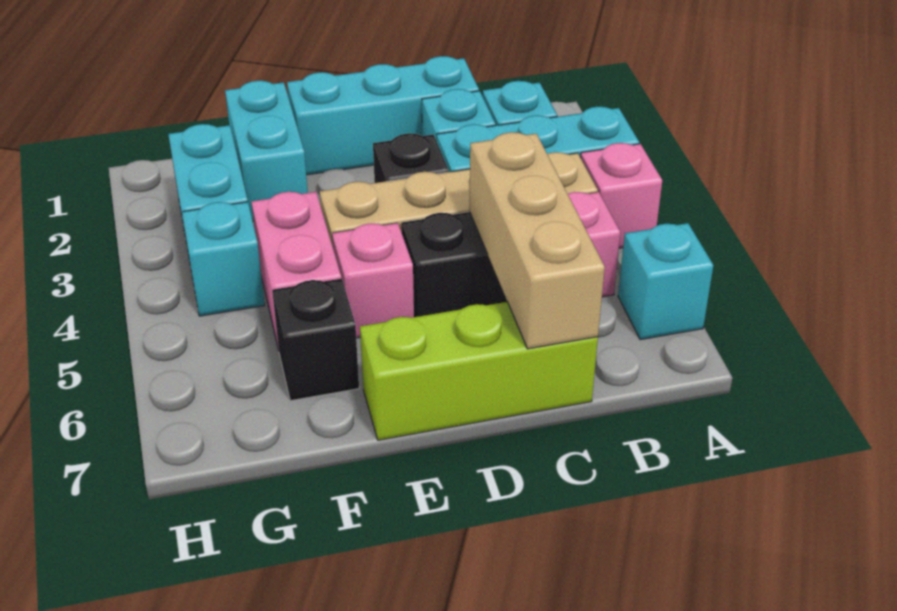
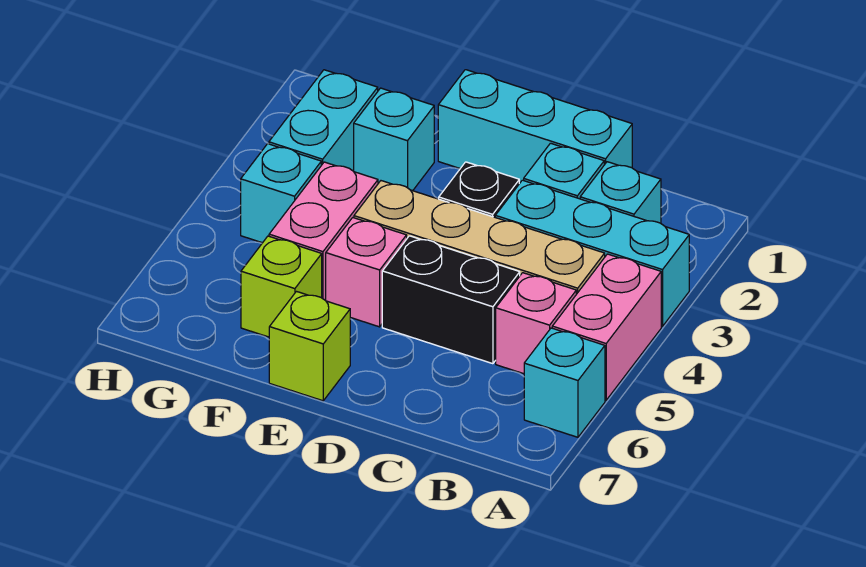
pink 1x1 brick [580,143,662,248] -> pink 1x2 brick [552,254,661,400]
tan 1x3 brick [469,132,605,349] -> none
lime 1x3 brick [360,302,598,440] -> lime 1x1 brick [269,292,350,401]
cyan 1x2 brick [225,81,308,221] -> cyan 1x1 brick [354,88,434,191]
black 1x1 brick [272,278,359,401] -> lime 1x1 brick [241,236,322,337]

